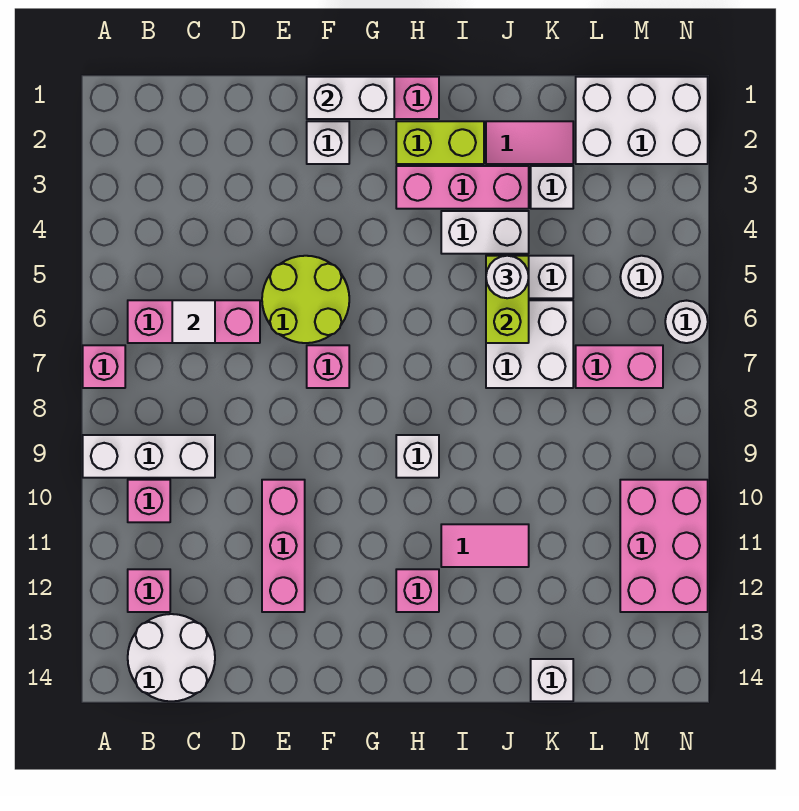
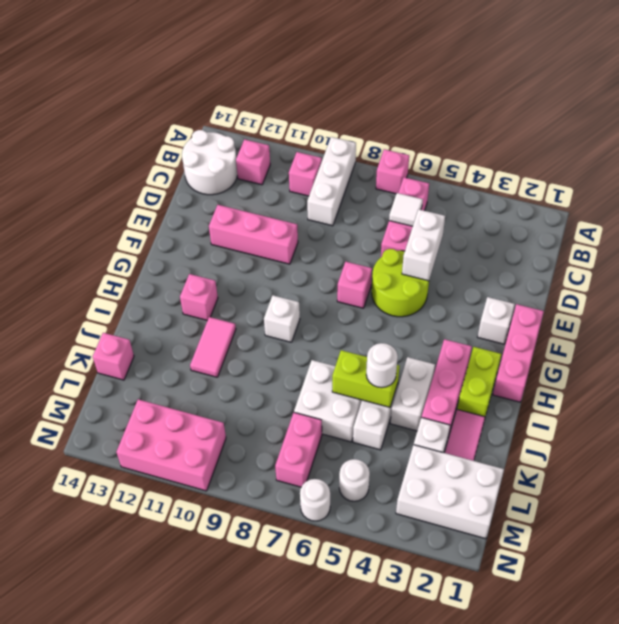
white 1x2 brick [307,77,394,119] -> white 1x2 brick moved to [402,209,445,281]
white 1x1 brick [531,659,573,701] -> pink 1x1 brick [93,333,134,380]
white 2x3 brick [576,77,708,164] -> white 2x3 brick turned to [396,445,504,539]

